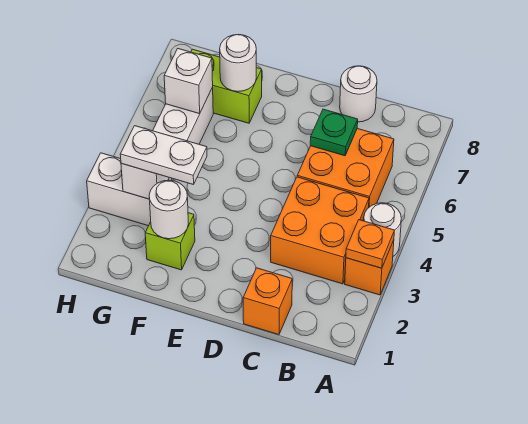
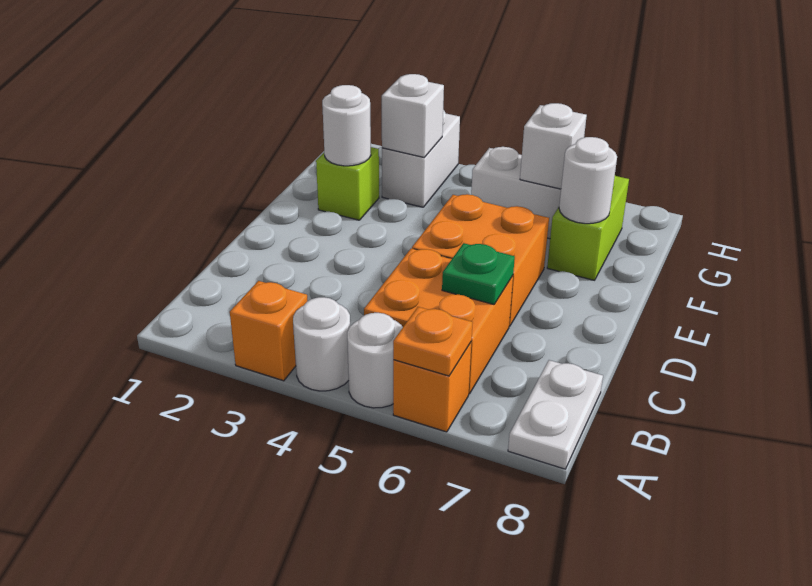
orange 1x1 plate [346,220,395,268] -> orange 1x1 plate moved to [393,307,473,376]
orange 2x2 brick [271,177,369,284] -> orange 2x2 brick moved to [412,194,549,326]
orange 1x1 brick [243,268,292,335] -> orange 1x1 brick moved to [393,343,471,432]
white 1x1 round brick [340,66,377,122] -> white 1x1 round brick moved to [347,313,403,408]
white 1x2 plate [120,126,207,185] -> white 1x2 plate moved to [508,360,603,469]

